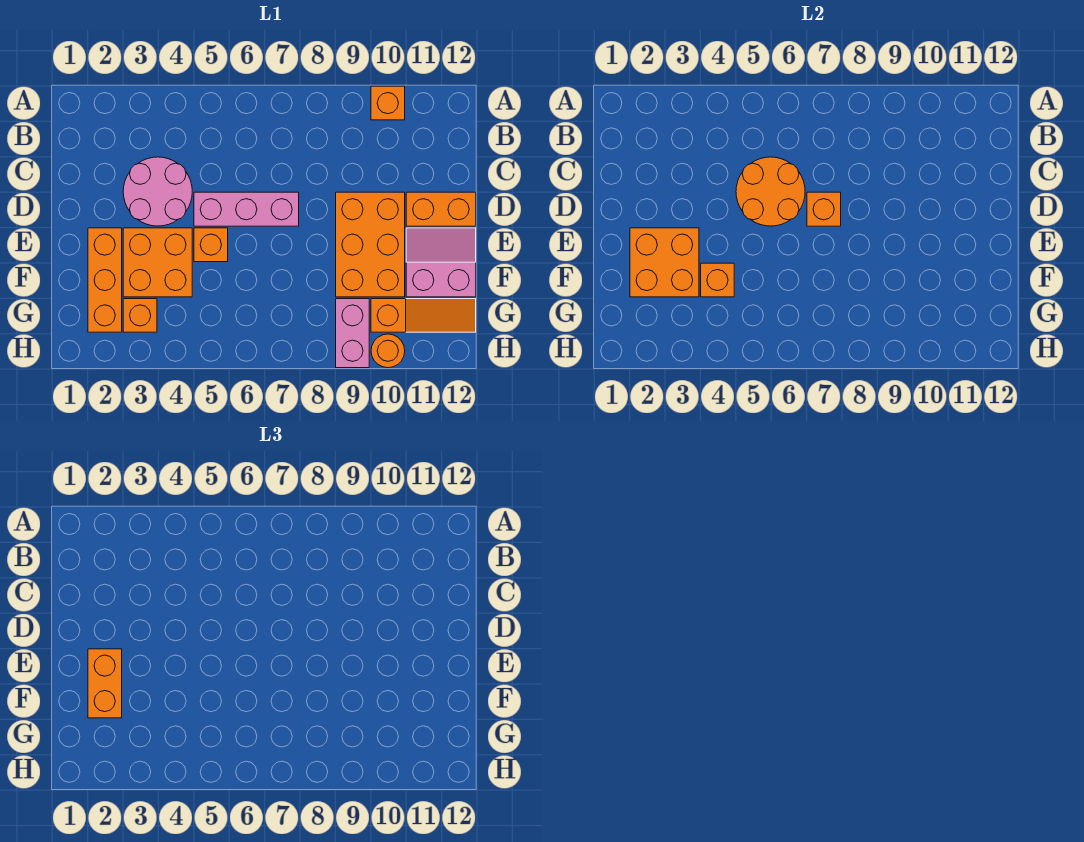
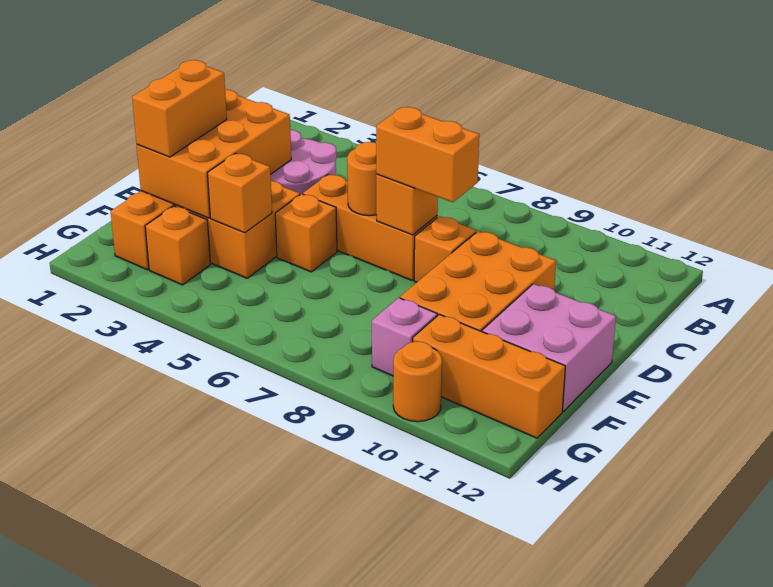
orange 1x1 brick [371,86,405,120] -> orange 1x1 brick moved to [414,216,476,282]
orange 2x2 round brick [736,157,805,226] -> orange 1x1 round brick [347,142,377,216]
pink 1x3 brick [194,192,299,226] -> orange 1x3 brick [303,174,437,280]
orange 1x2 brick [406,192,476,226] -> orange 1x2 brick moved to [376,107,479,202]
orange 2x2 brick [630,228,699,297] -> orange 2x3 brick [137,90,291,218]
pink 2x2 slope [406,228,476,297] -> pink 2x2 brick [482,284,616,411]
pink 1x2 brick [336,299,369,368] -> pink 1x1 brick [372,298,437,376]
orange 1x3 slope [371,299,476,332] -> orange 1x3 brick [413,314,565,438]

